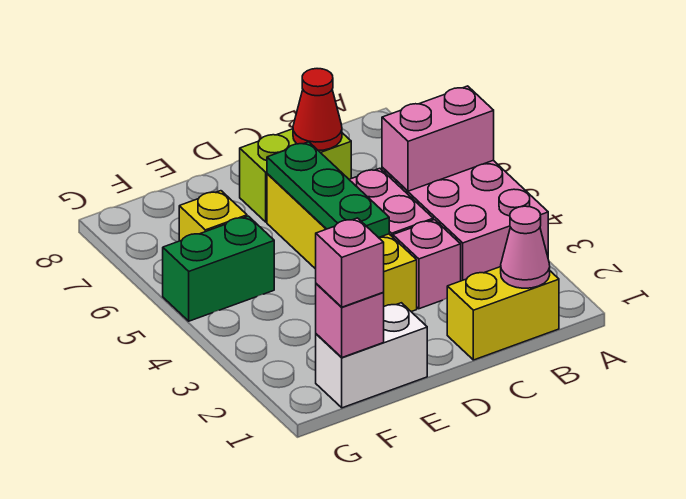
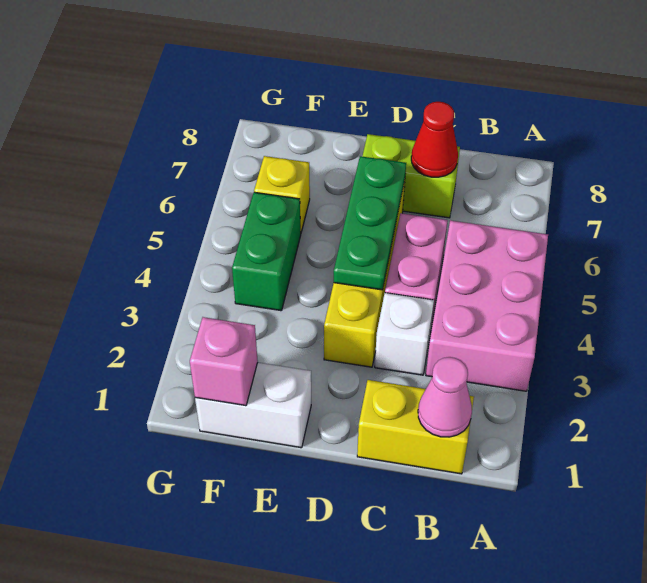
pink 1x2 brick [382,86,494,191] -> none
pink 1x1 brick [393,220,461,309] -> white 1x1 brick [375,293,434,375]
pink 1x1 brick [316,218,384,307] -> none
green 1x2 brick [163,216,274,321] -> green 1x2 brick turned to [232,192,301,311]

